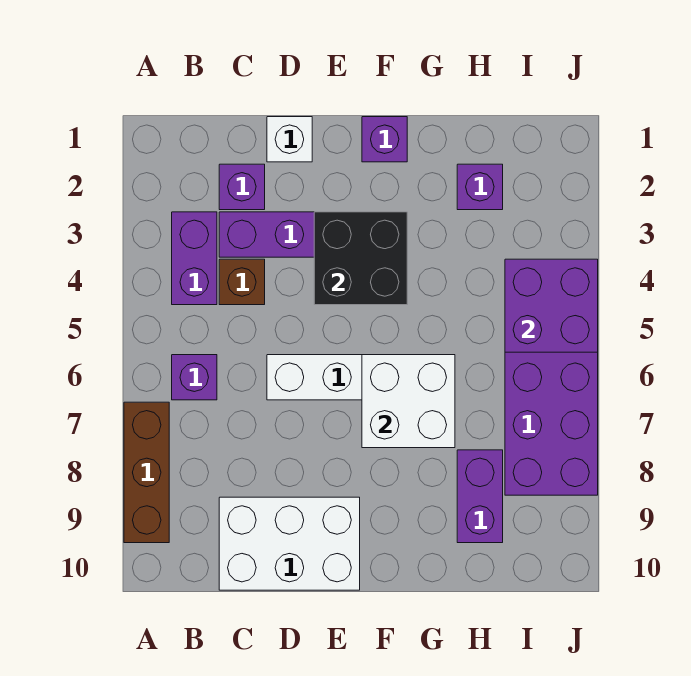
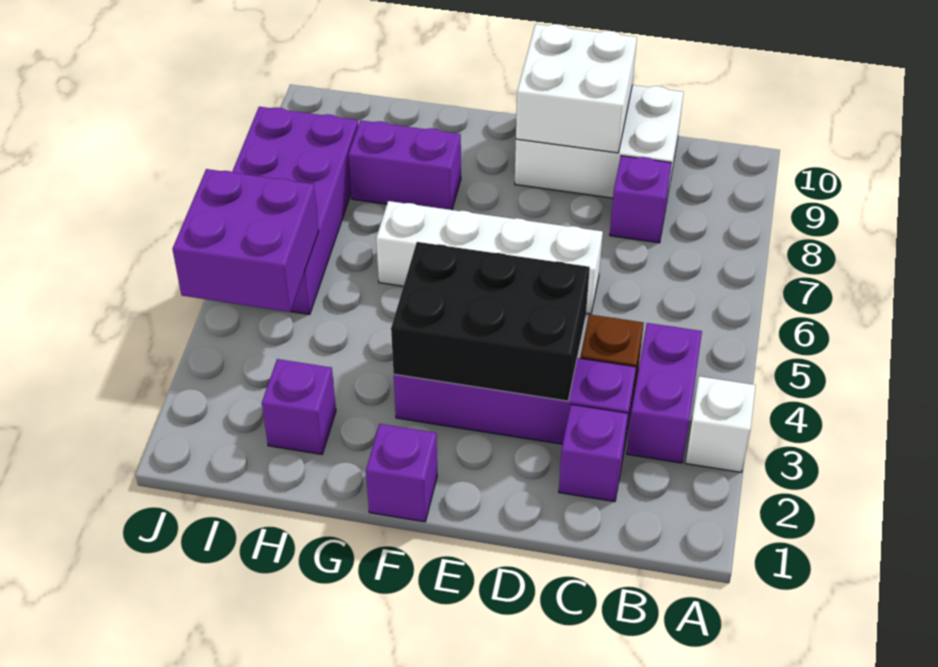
brown 1x3 brick [124,402,169,543] -> none
purple 1x1 brick [172,355,217,400] -> purple 1x1 brick moved to [610,156,672,243]
white 1x1 brick [267,117,312,162] -> white 1x1 brick moved to [685,376,756,472]
black 2x2 brick [314,212,407,305] -> black 2x3 brick [391,242,590,401]
white 2x2 brick [362,355,455,448] -> white 2x2 brick moved to [516,24,637,153]
purple 1x2 brick [457,450,503,543] -> purple 1x2 brick turned to [348,120,461,210]

